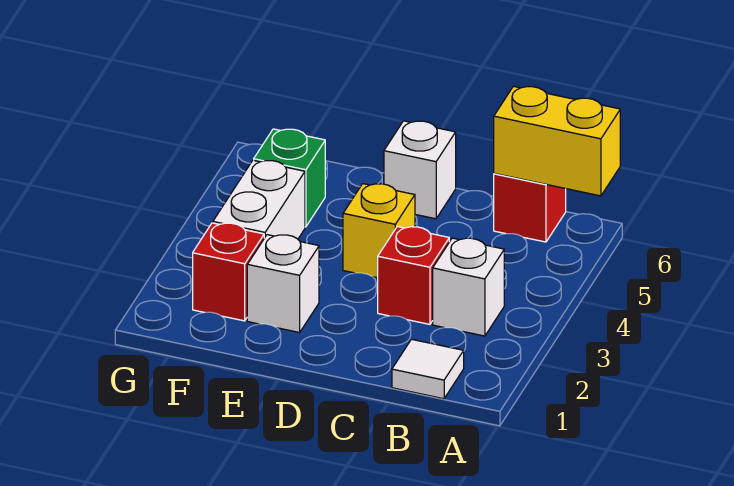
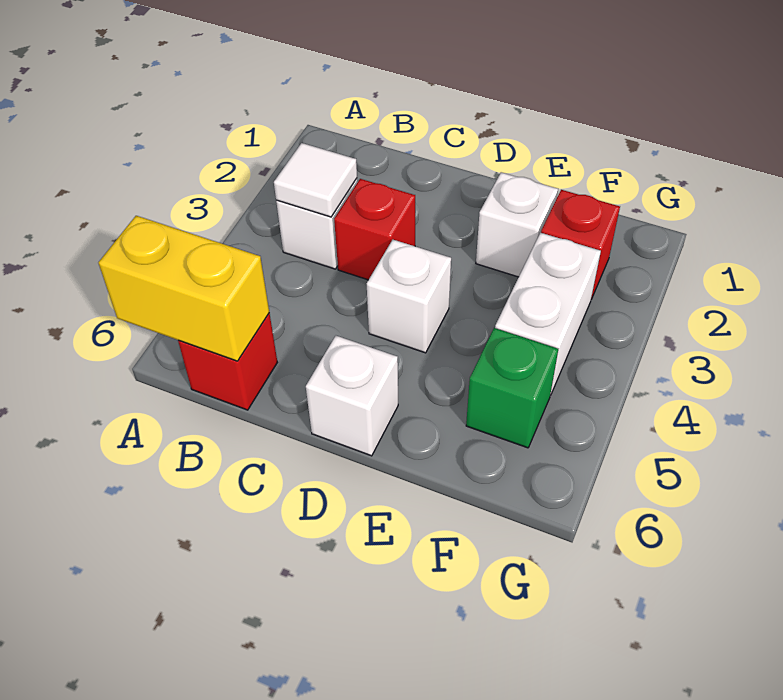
white 1x1 tile [392,339,464,399] -> white 1x1 tile moved to [274,143,357,217]
yellow 1x1 brick [343,184,415,278] -> white 1x1 brick [367,240,451,353]

